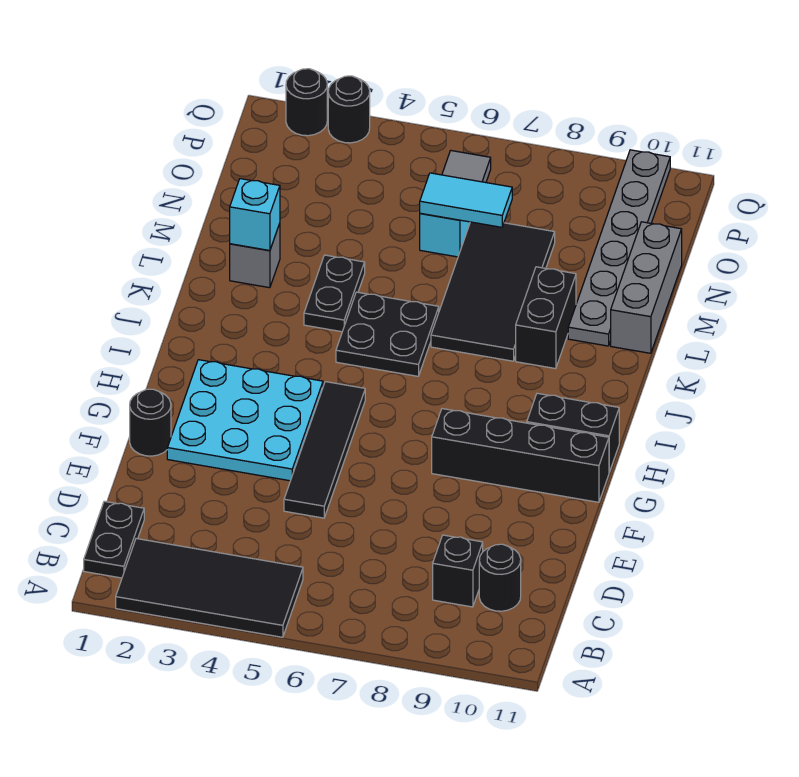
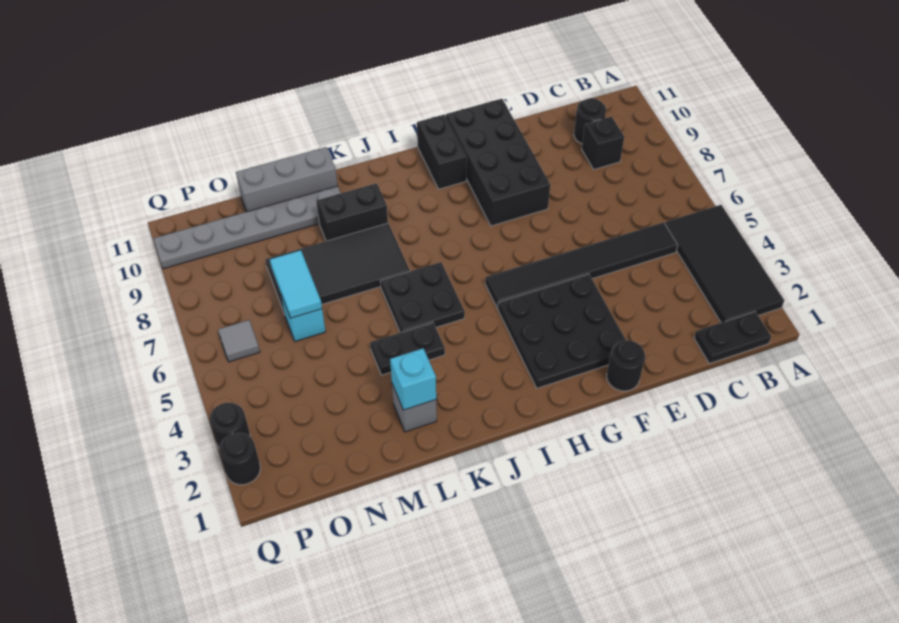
black 1x4 tile [284,382,365,518] -> black 1x6 tile [485,222,678,308]
cyan 3x3 plate [167,360,323,481] -> black 3x3 plate [498,274,626,388]
black 1x4 brick [432,409,609,502] -> black 2x4 brick [446,99,550,226]

